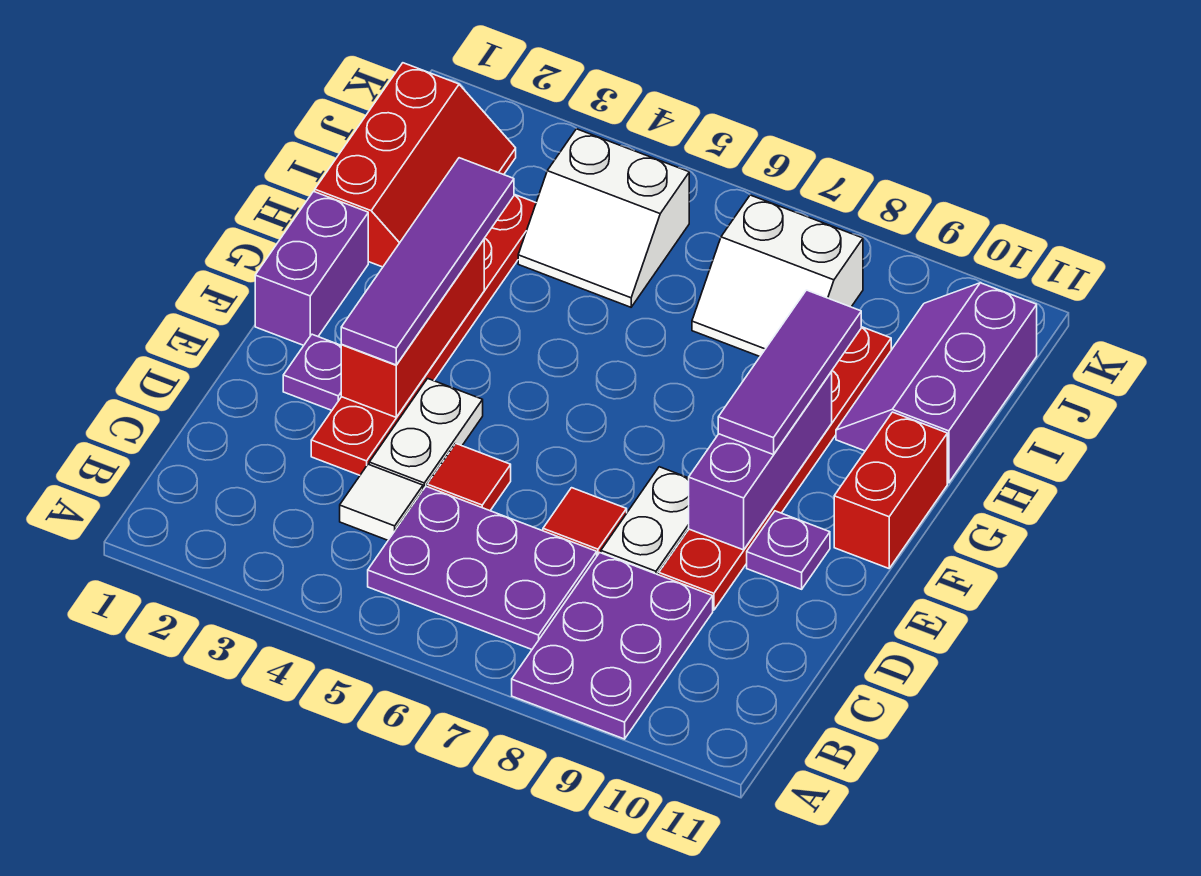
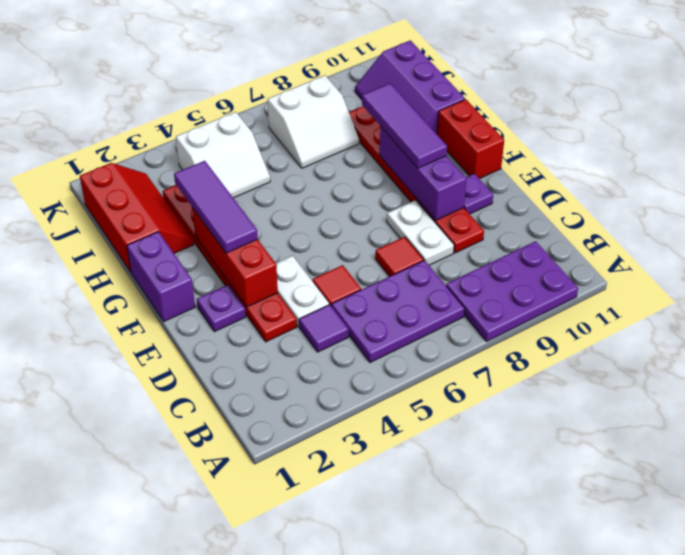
purple 2x3 plate [512,553,713,739] -> purple 2x3 plate turned to [446,241,578,341]
white 1x1 tile [340,464,423,540] -> purple 1x1 tile [299,305,349,352]
purple 1x4 tile [341,158,514,365] -> purple 1x3 tile [174,161,258,253]

